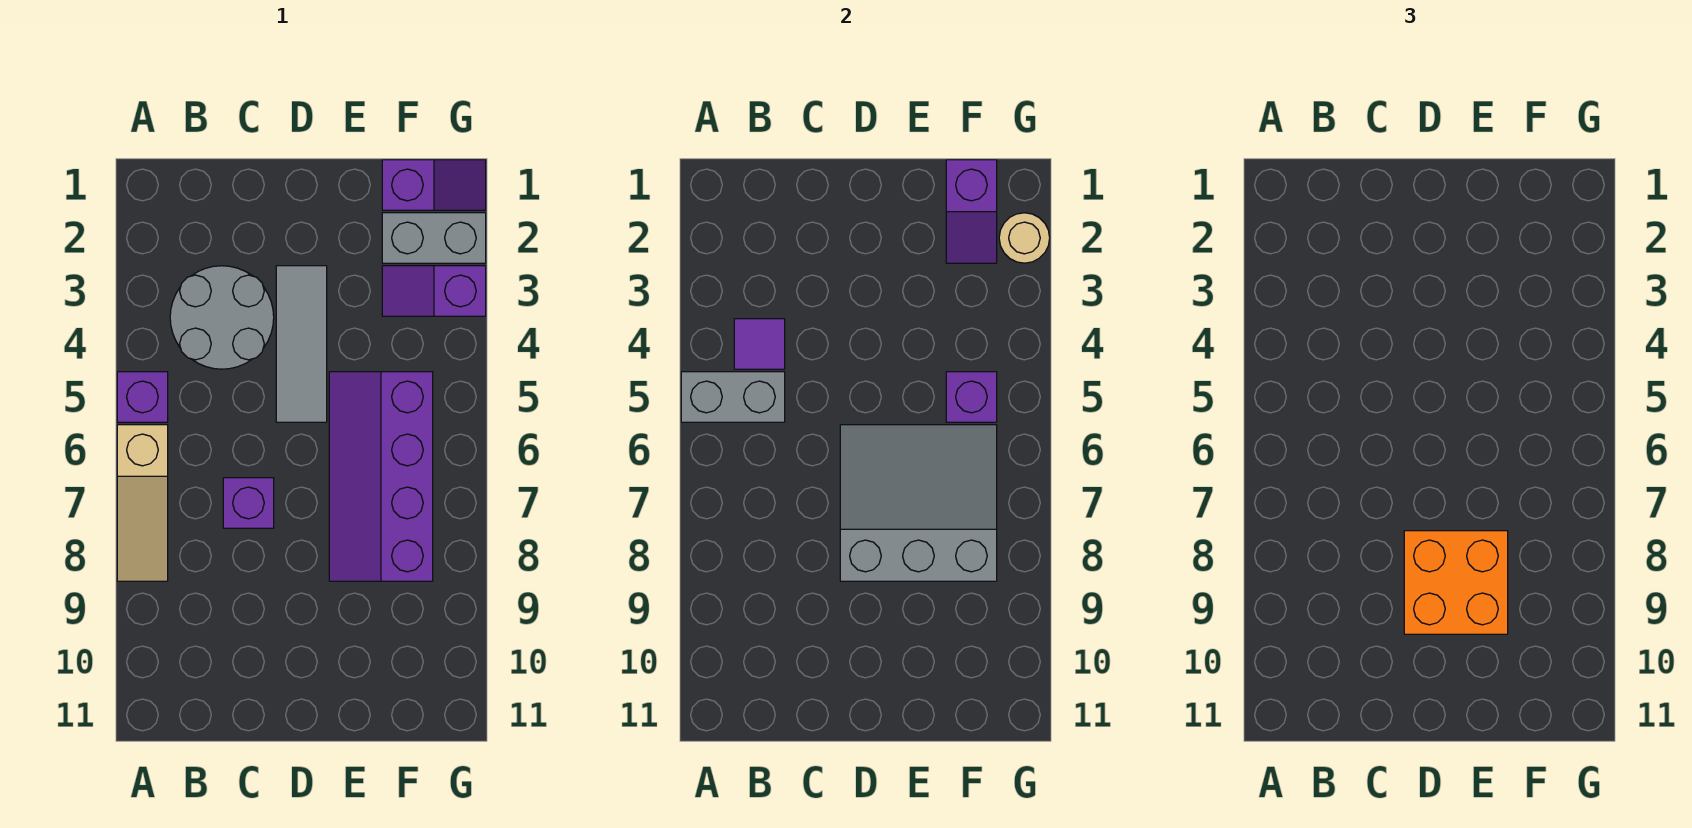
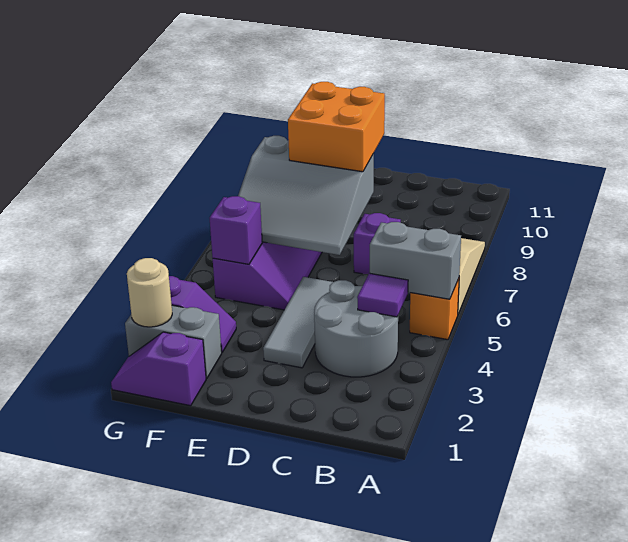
purple 1x1 brick [117,372,168,422] -> orange 1x1 brick [410,279,459,340]
purple 1x2 slope [946,160,997,263] -> none

